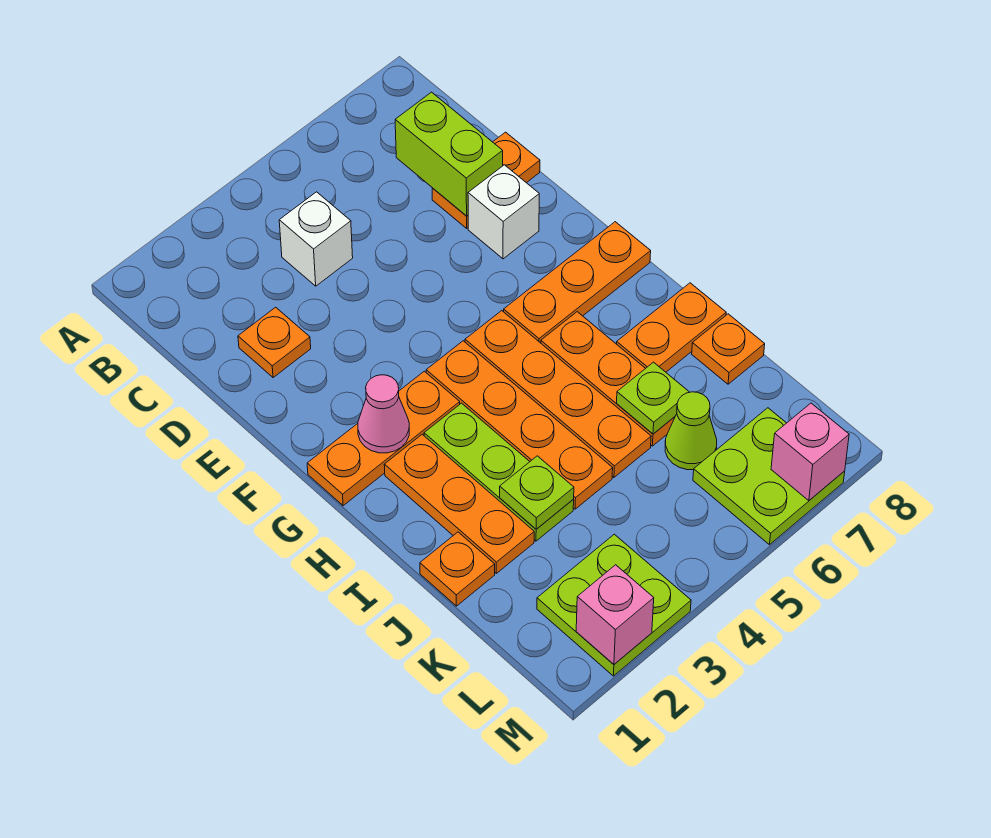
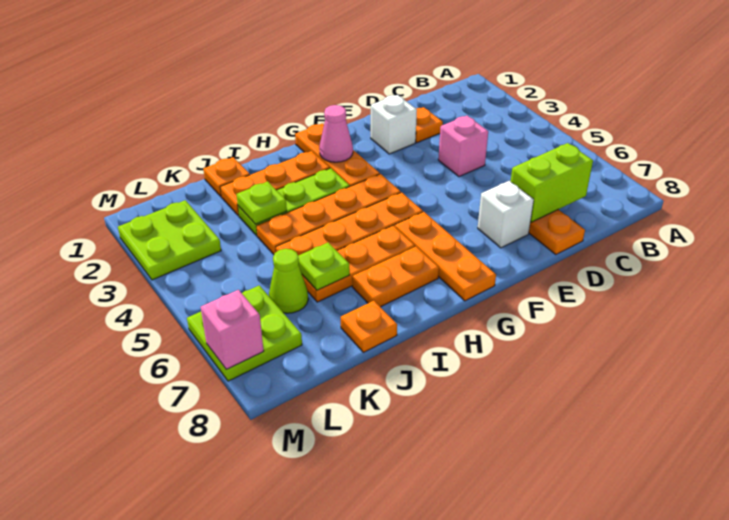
white 1x1 brick [279,192,353,286] -> white 1x1 brick moved to [371,95,417,154]
orange 1x2 plate [617,283,726,372] -> orange 1x2 plate turned to [352,247,439,307]
pink 1x1 brick [576,565,654,664] -> pink 1x1 brick moved to [438,116,488,177]

